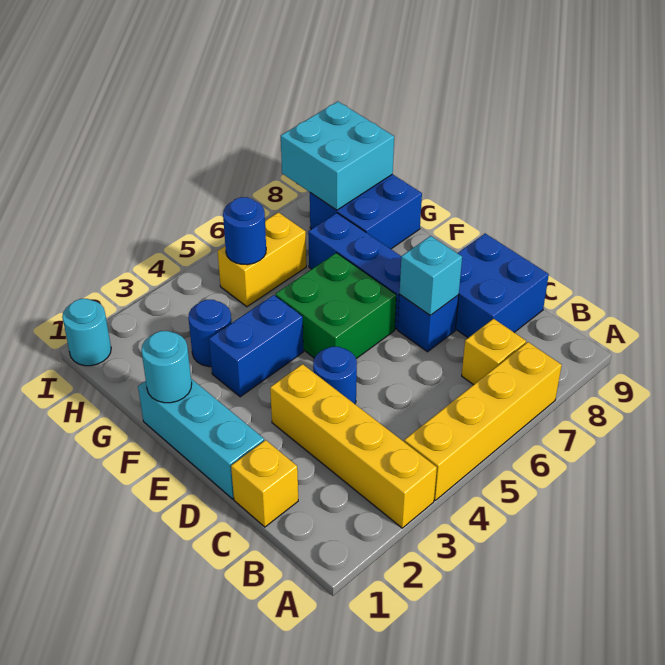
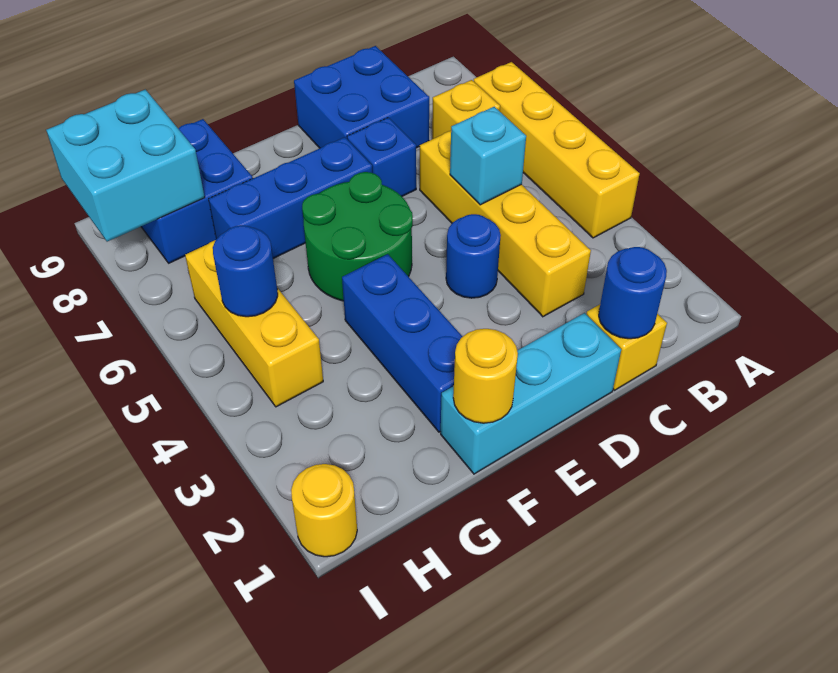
yellow 1x4 brick [270,364,437,528] -> yellow 1x4 brick turned to [420,131,591,317]
cyan 1x1 brick [400,236,462,315] -> cyan 1x1 brick moved to [450,107,526,205]
green 2x2 brick [275,253,396,359] -> green 2x2 round brick [302,172,413,301]
cyan 1x1 round brick [141,331,192,403] -> yellow 1x1 round brick [453,329,518,423]
blue 1x2 brick [209,295,303,397] -> blue 1x3 brick [342,254,463,432]
blue 1x1 round brick [188,300,231,367] -> blue 1x1 round brick moved to [599,247,667,339]
yellow 1x2 brick [218,212,306,307] -> yellow 1x3 brick [185,240,323,407]
cyan 1x1 round brick [62,299,111,366] -> yellow 1x1 round brick [291,464,357,557]

